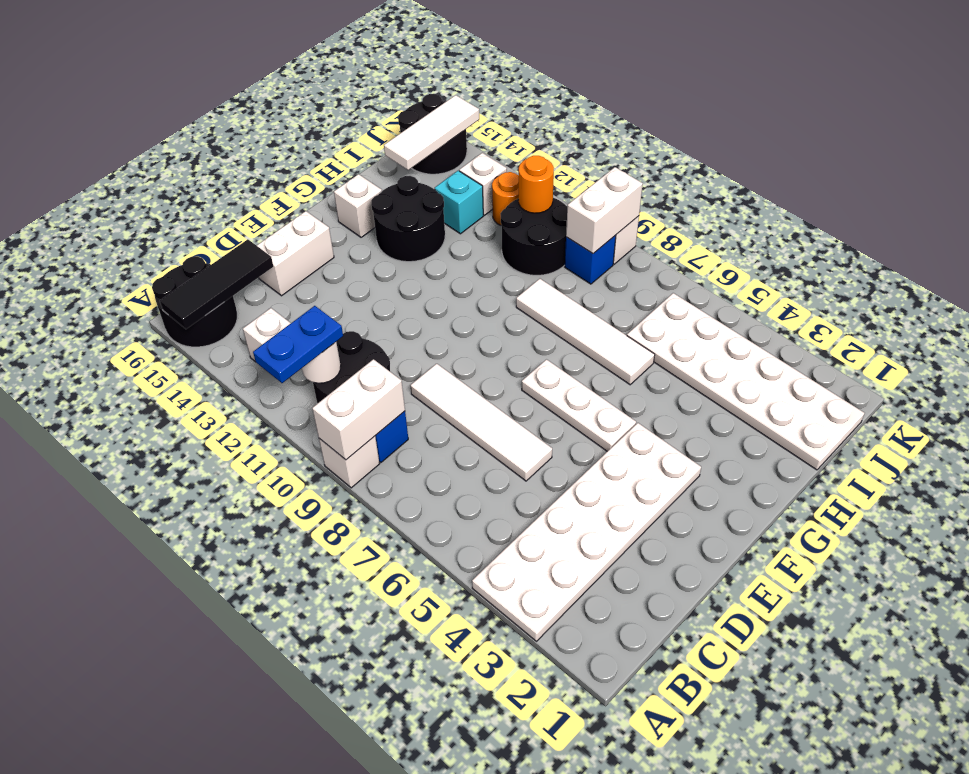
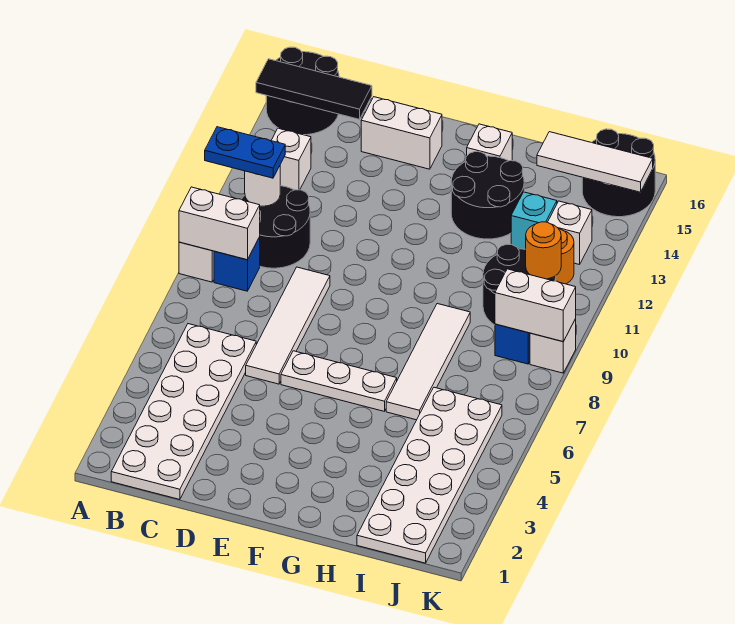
white 2x6 plate [472,423,701,641] -> white 2x6 plate turned to [111,324,256,500]
white 1x3 plate [522,360,636,451] -> white 1x3 plate turned to [281,351,397,411]

